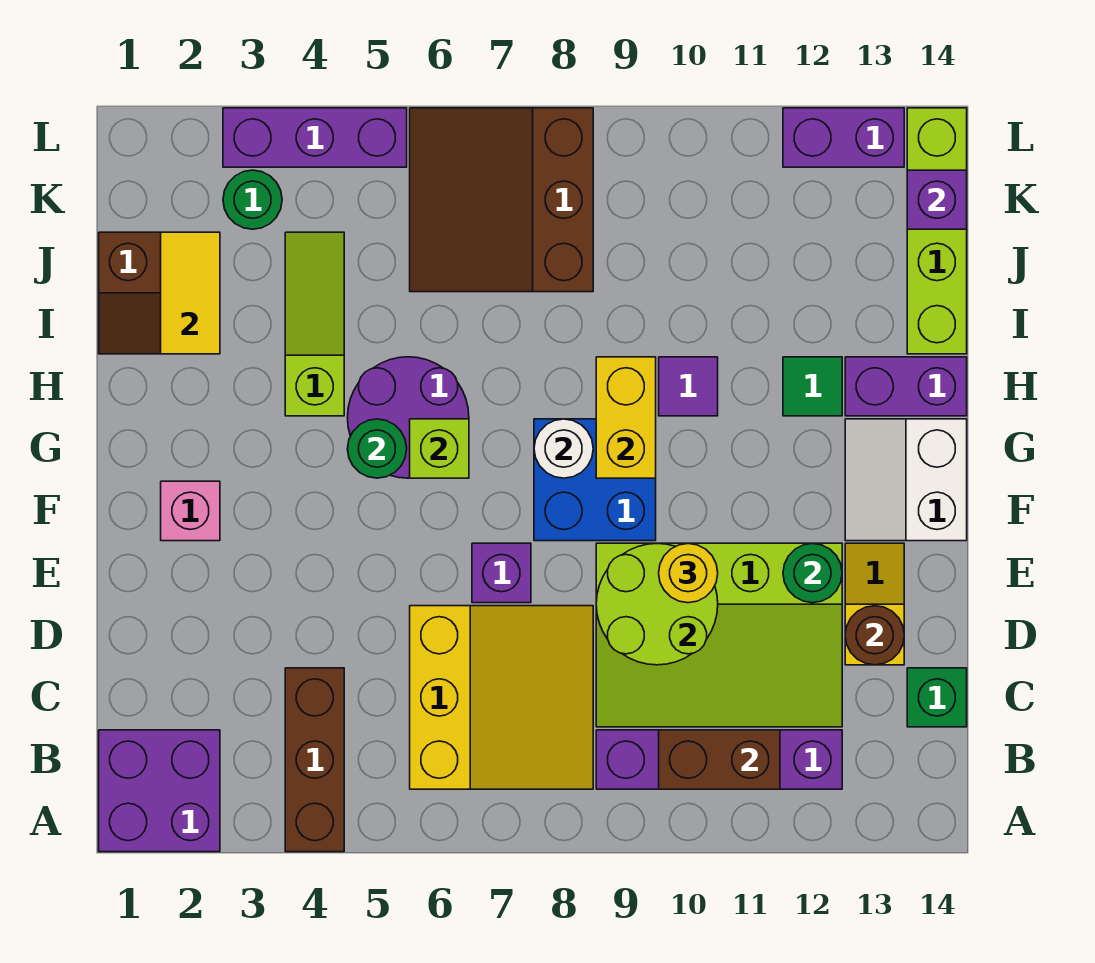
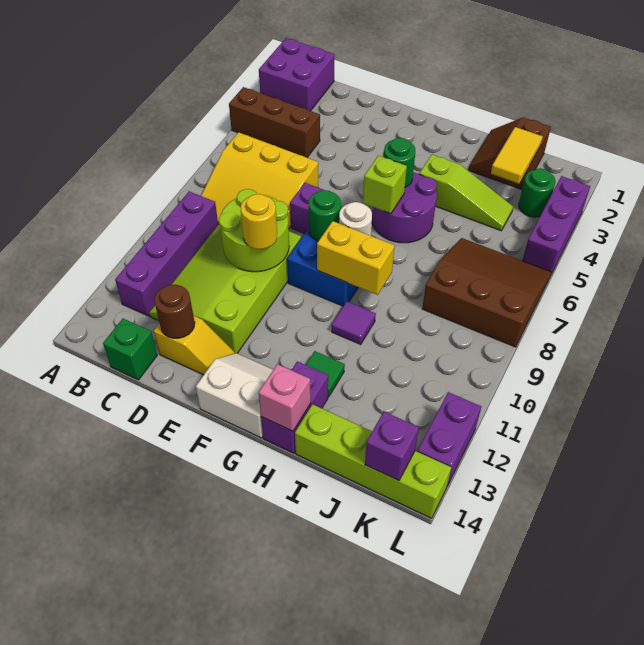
brown 1x2 brick [659,730,780,789] -> none
green 1x1 round brick [783,544,842,603] -> green 1x1 round brick moved to [309,190,341,241]
pink 1x1 brick [161,481,220,541] -> pink 1x1 brick moved to [259,364,311,431]
yellow 1x2 tile [161,232,220,354] -> yellow 1x2 tile turned to [491,127,543,184]

